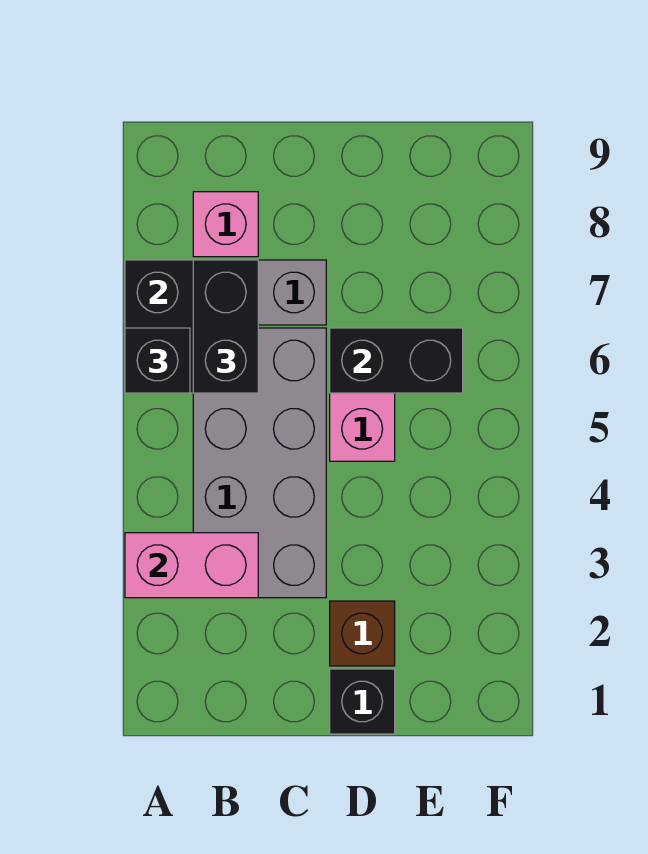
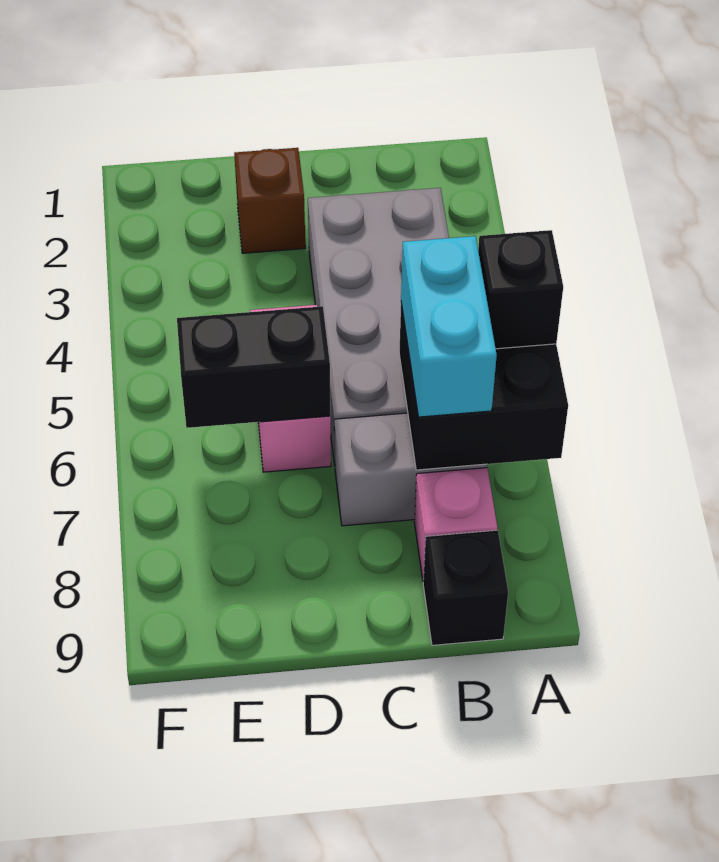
pink 1x2 brick [125,533,258,598] -> none
black 1x2 brick [193,260,258,393] -> cyan 1x2 brick [401,236,497,417]
black 1x1 brick [330,669,395,734] -> black 1x1 brick moved to [423,530,508,645]

